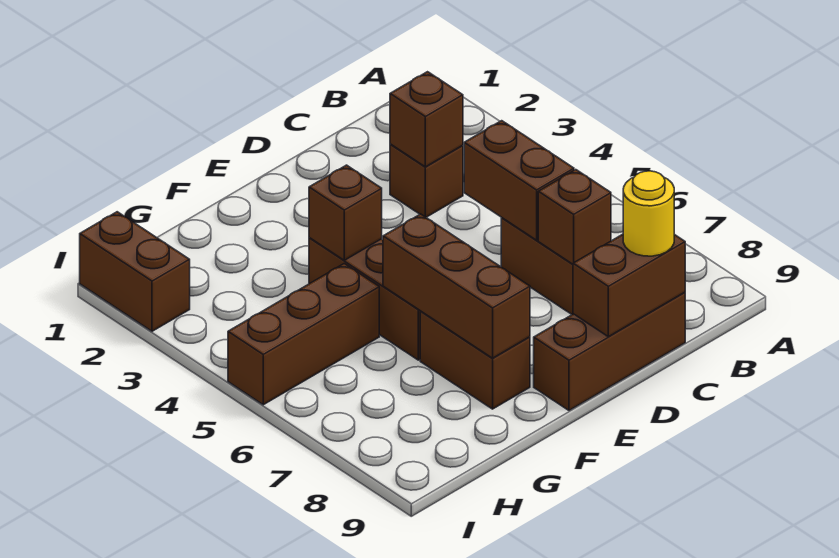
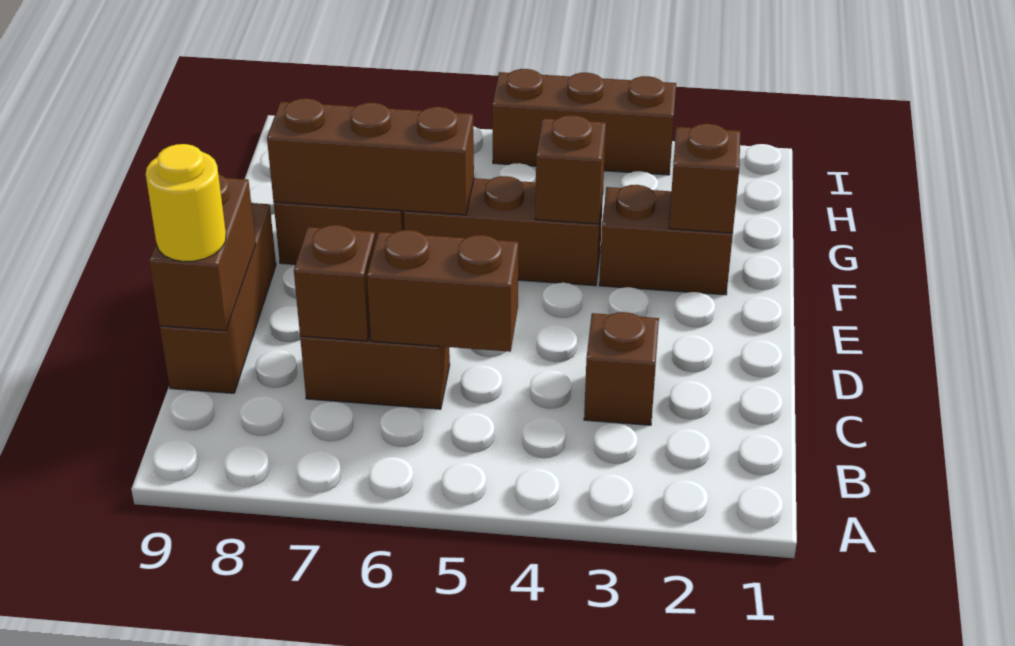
brown 1x1 brick [390,72,463,167] -> brown 1x1 brick moved to [669,124,740,233]
brown 1x3 brick [228,264,379,405] -> brown 1x3 brick turned to [492,69,676,175]
brown 1x2 brick [80,212,190,331] -> brown 1x2 brick moved to [599,185,733,295]

